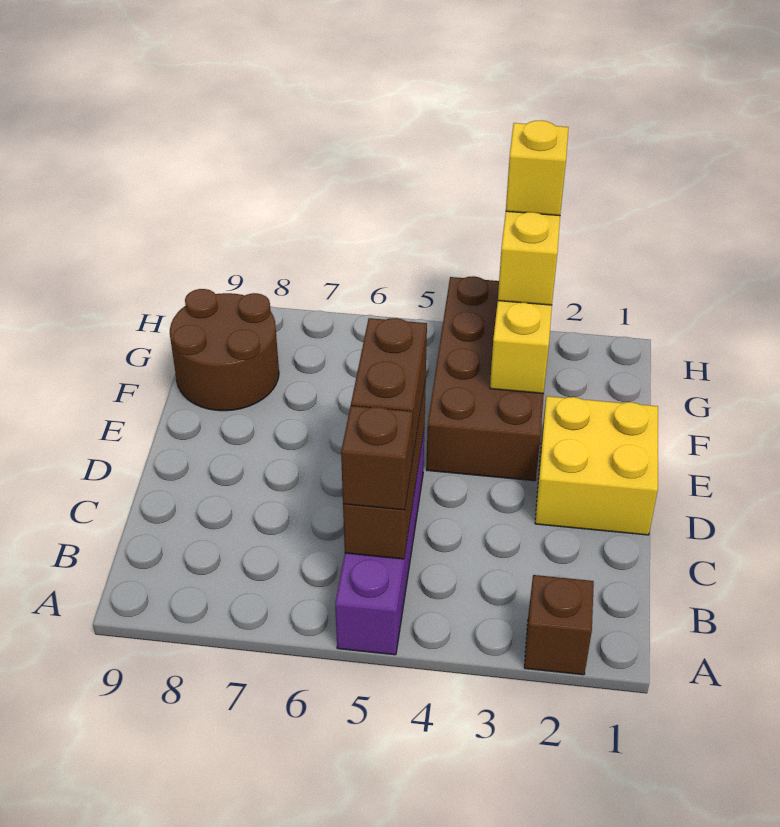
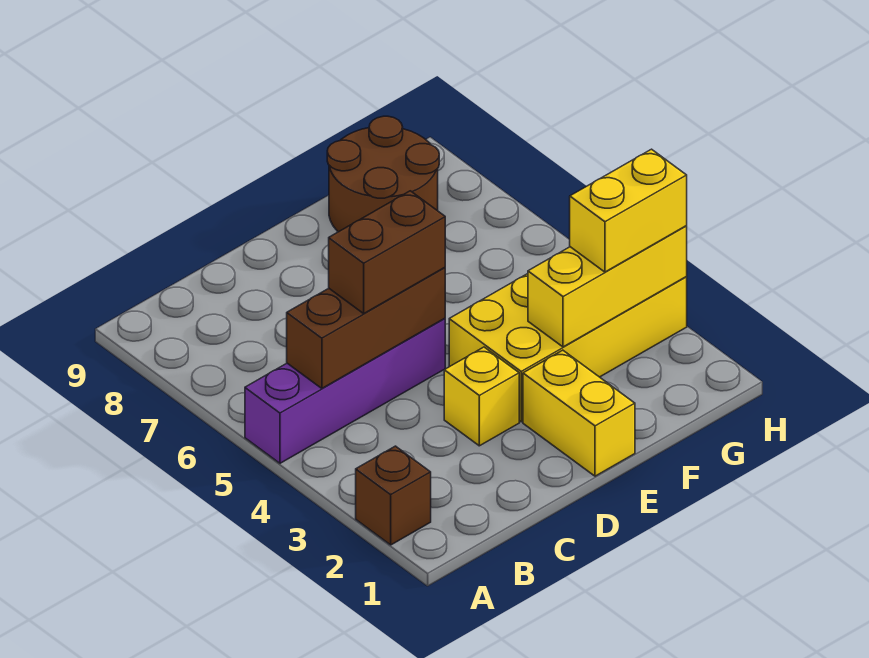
brown 1x1 brick [341,406,413,510] -> none
yellow 2x2 brick [535,396,658,535] -> yellow 1x2 brick [523,350,635,476]
brown 2x4 brick [426,276,544,481] -> yellow 2x4 brick [449,274,687,422]
yellow 1x1 brick [506,120,569,216] -> yellow 1x1 brick moved to [444,347,519,446]

